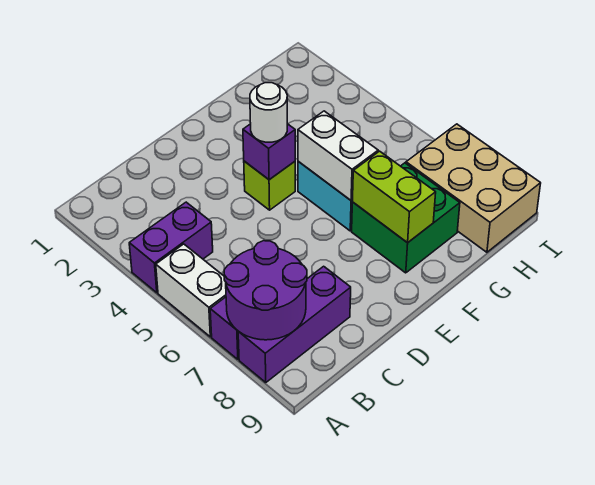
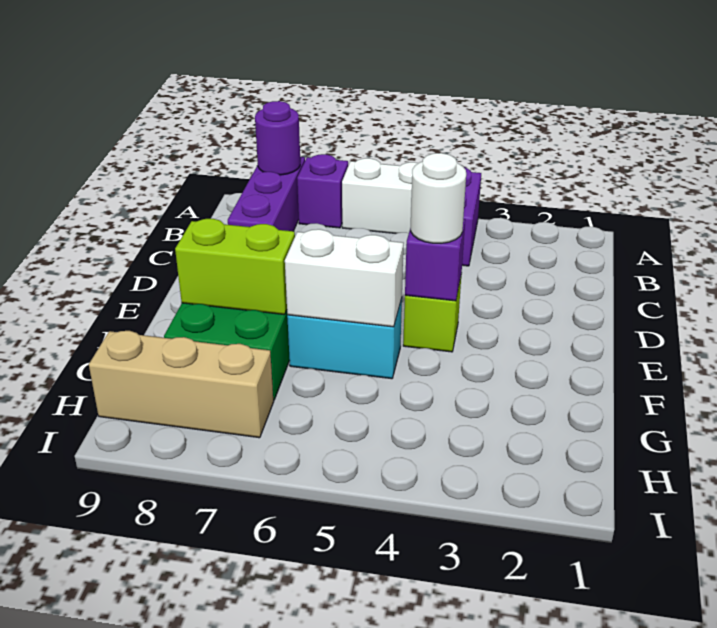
purple 2x2 round brick [224,241,307,340] -> purple 1x1 round brick [255,101,300,175]
tan 2x3 brick [406,124,541,252] -> tan 1x3 brick [89,331,274,438]

